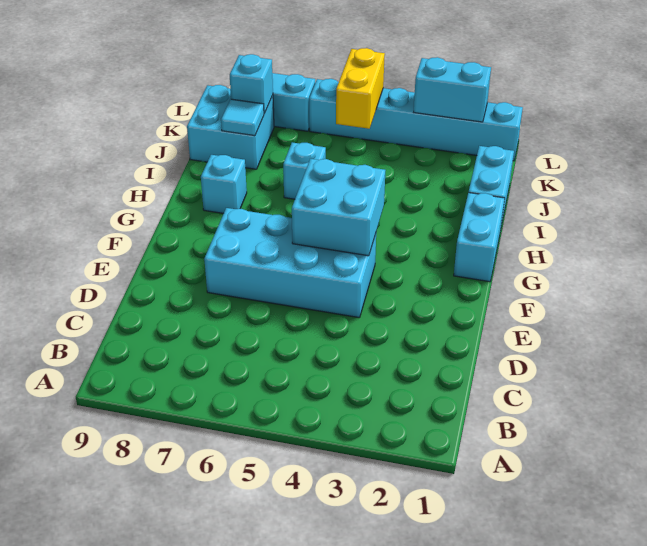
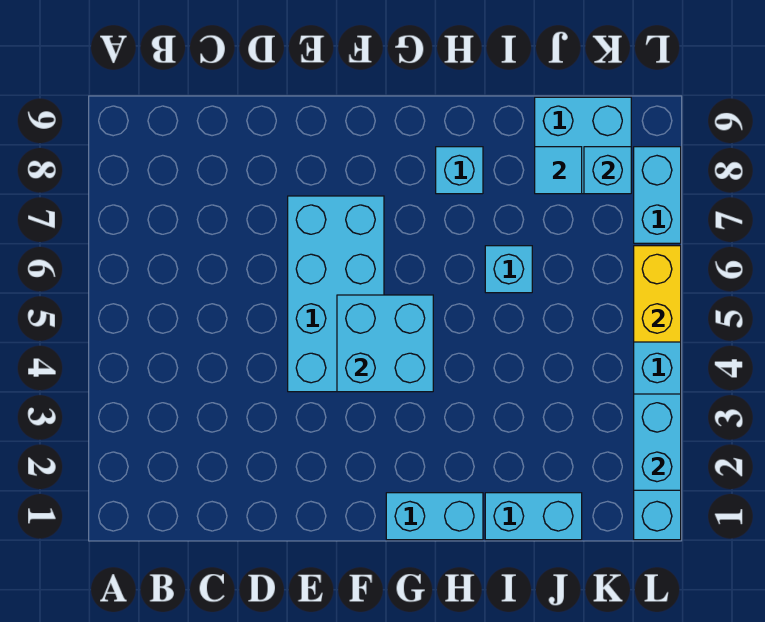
yellow 1x2 brick [336,48,385,129] -> yellow 1x2 brick turned to [634,246,681,342]

